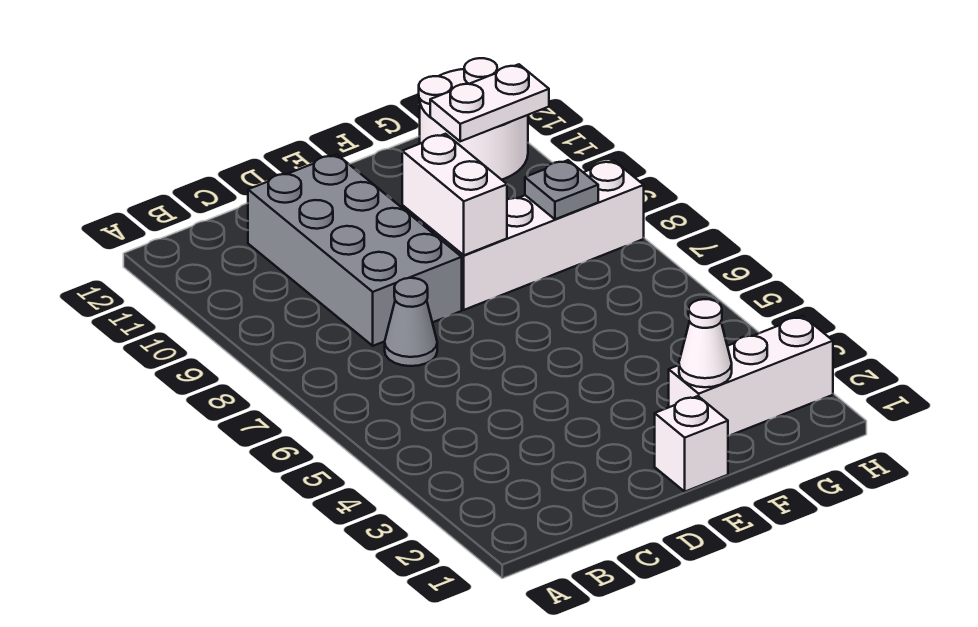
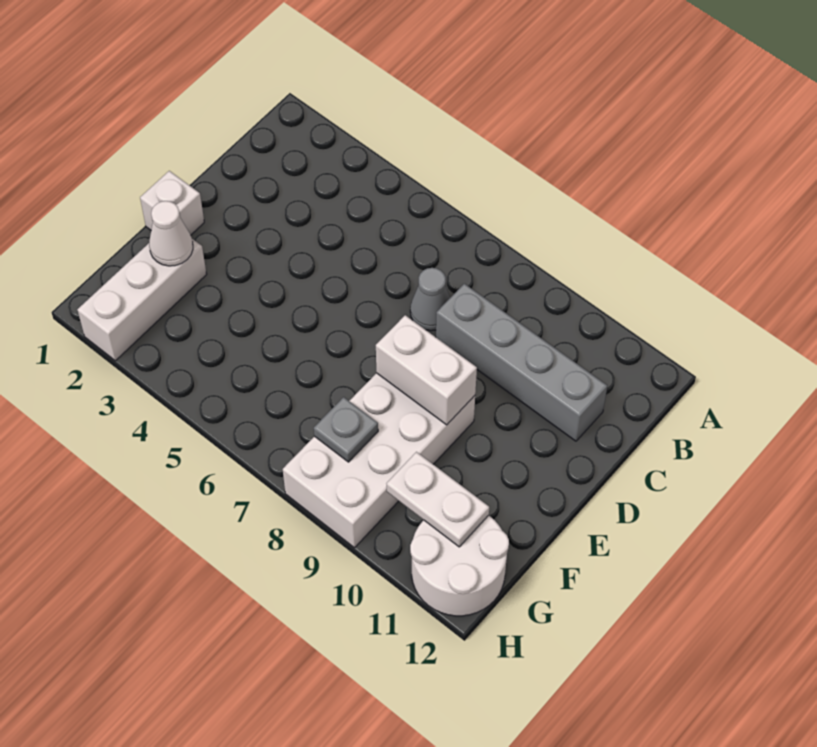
grey 2x4 brick [248,154,462,346] -> grey 1x4 brick [436,284,607,441]
white 1x4 brick [434,160,644,310] -> white 2x4 brick [283,373,475,548]
white 1x2 plate [430,64,549,141] -> white 1x2 plate turned to [387,452,489,547]

